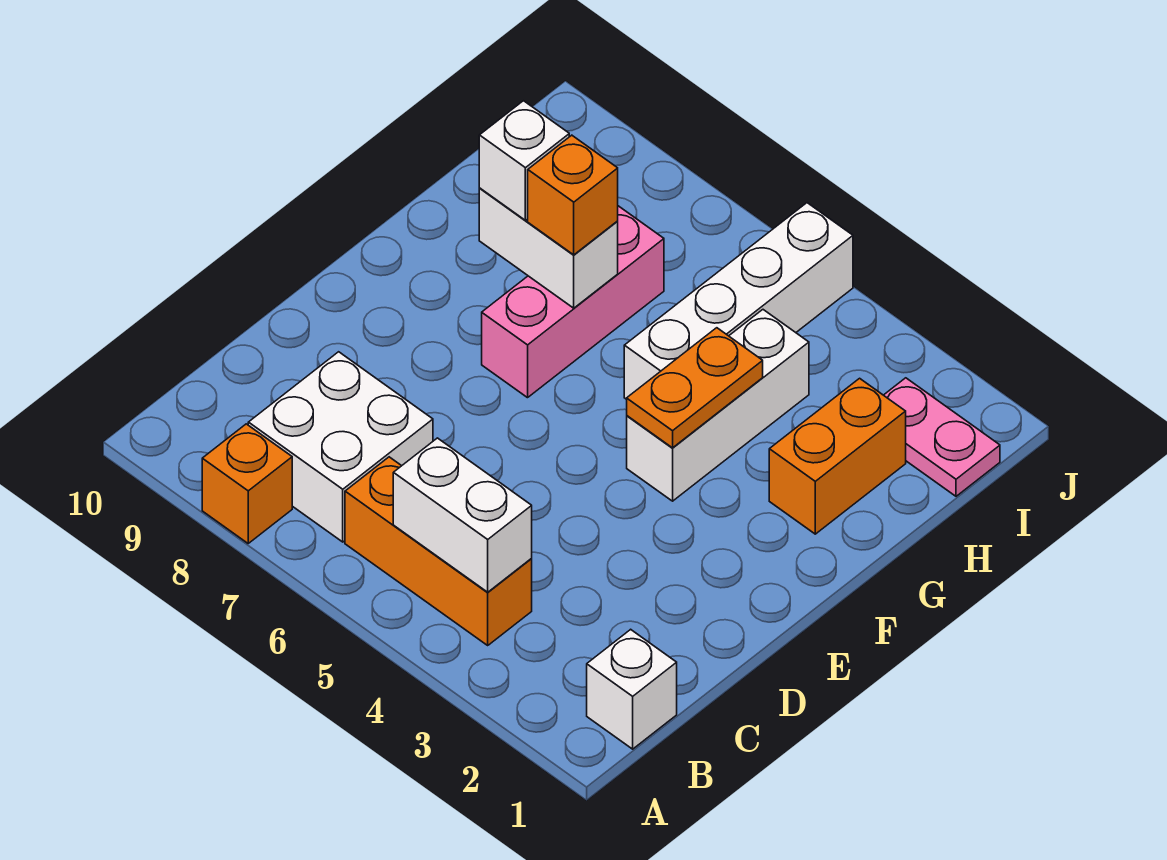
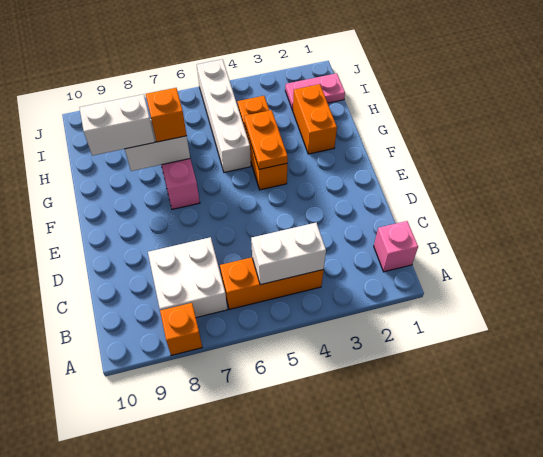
white 1x1 brick [587,629,677,749] -> pink 1x1 brick [374,221,418,272]
white 1x3 brick [627,310,809,501] -> orange 1x3 brick [237,96,287,190]
white 1x1 brick [479,101,569,220] -> white 1x2 brick [79,94,155,156]

